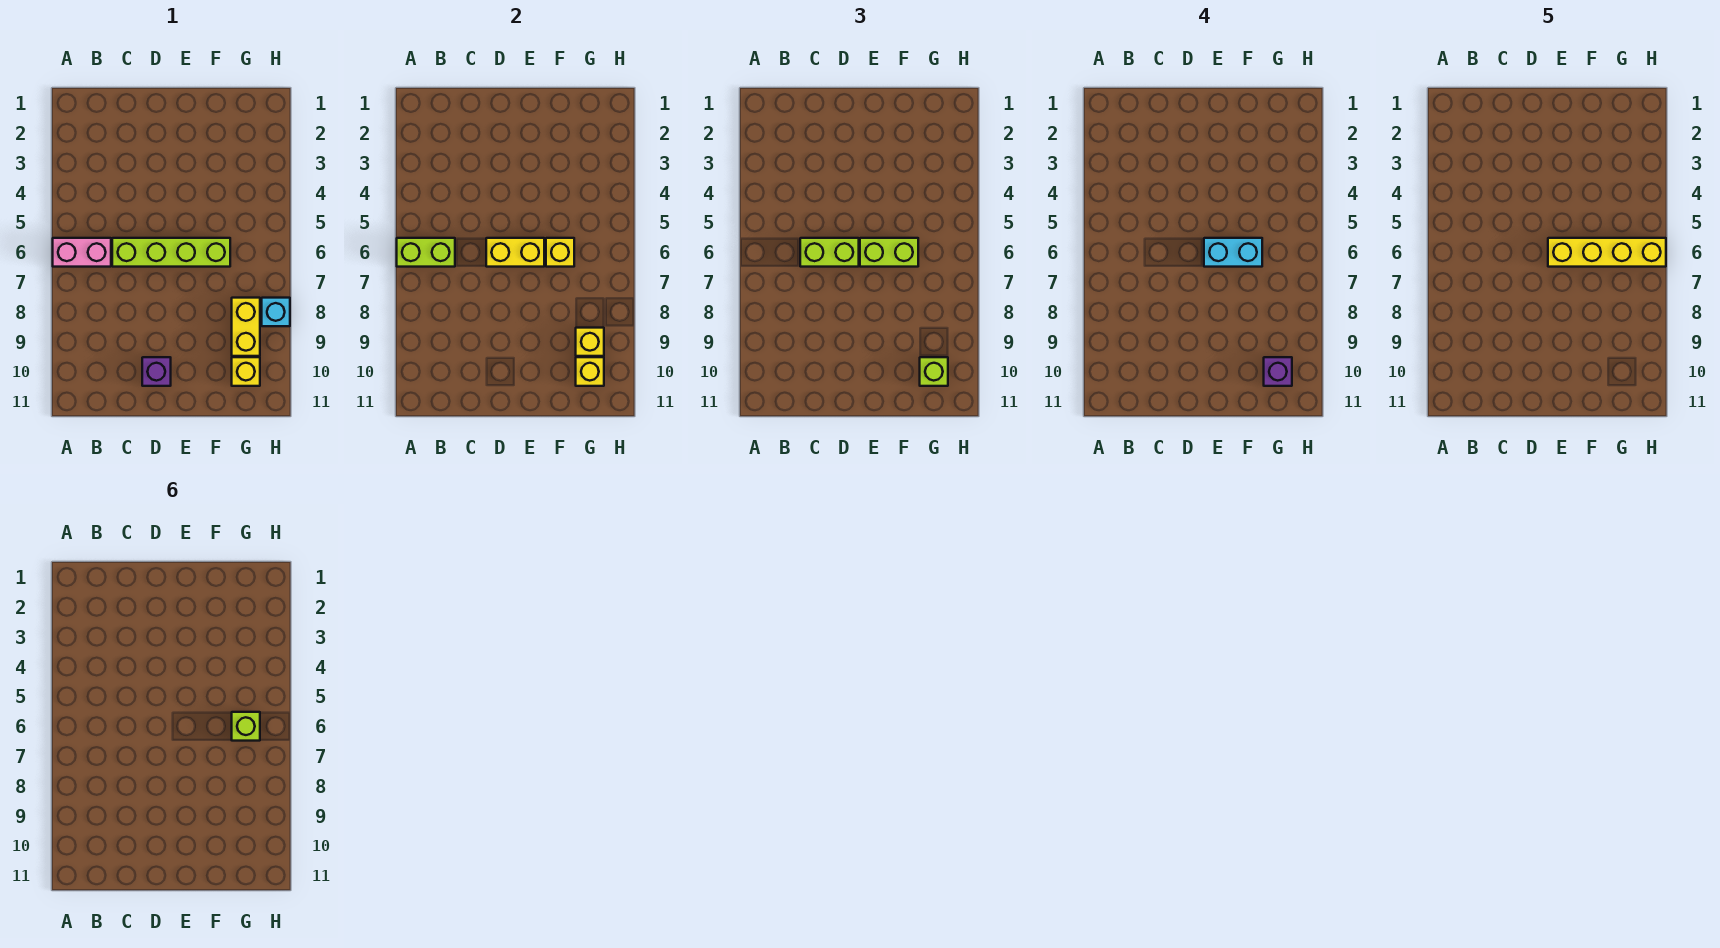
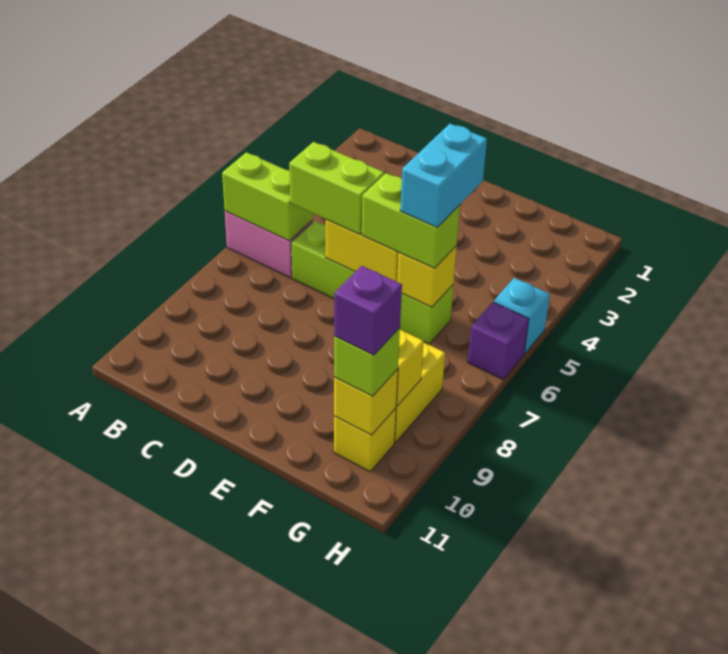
purple 1x1 brick [142,357,171,386] -> purple 1x1 brick moved to [468,302,529,379]
cyan 1x2 brick [1204,238,1262,267] -> cyan 1x2 brick turned to [400,124,487,227]
yellow 1x4 brick [1548,238,1666,267] -> none
lime 1x1 brick [232,712,260,741] -> none
cyan 1x1 brick [262,298,290,326] -> cyan 1x1 brick moved to [493,278,550,354]

